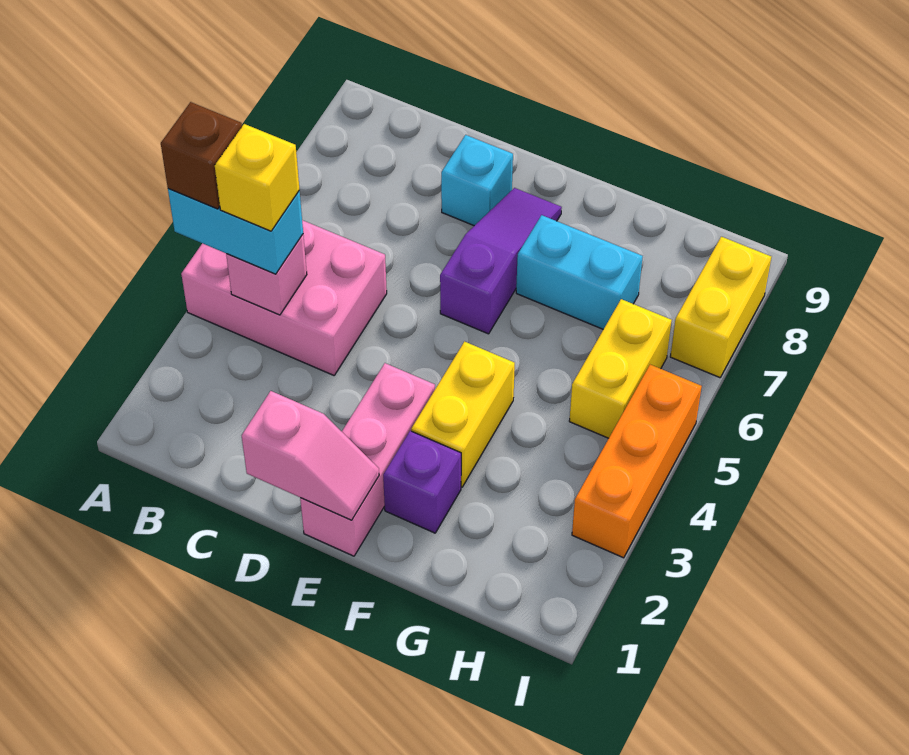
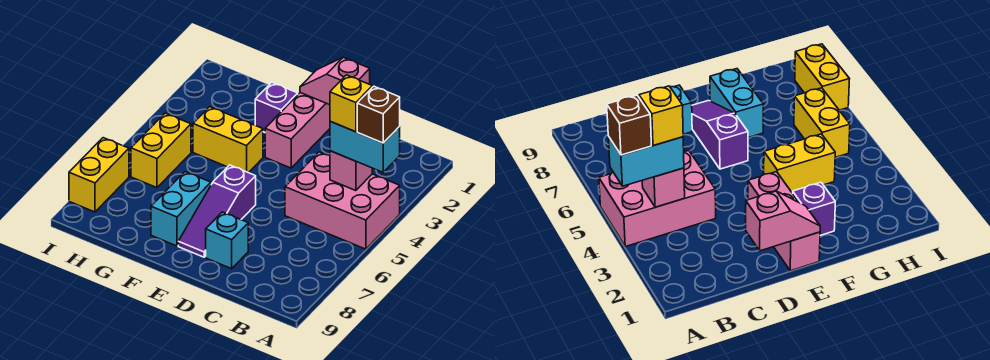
yellow 1x2 brick [411,342,515,487] -> yellow 1x2 brick turned to [193,107,263,173]
cyan 1x2 brick [516,215,643,329] -> cyan 1x2 brick turned to [151,172,211,246]
orange 1x3 brick [572,365,702,558] -> none

